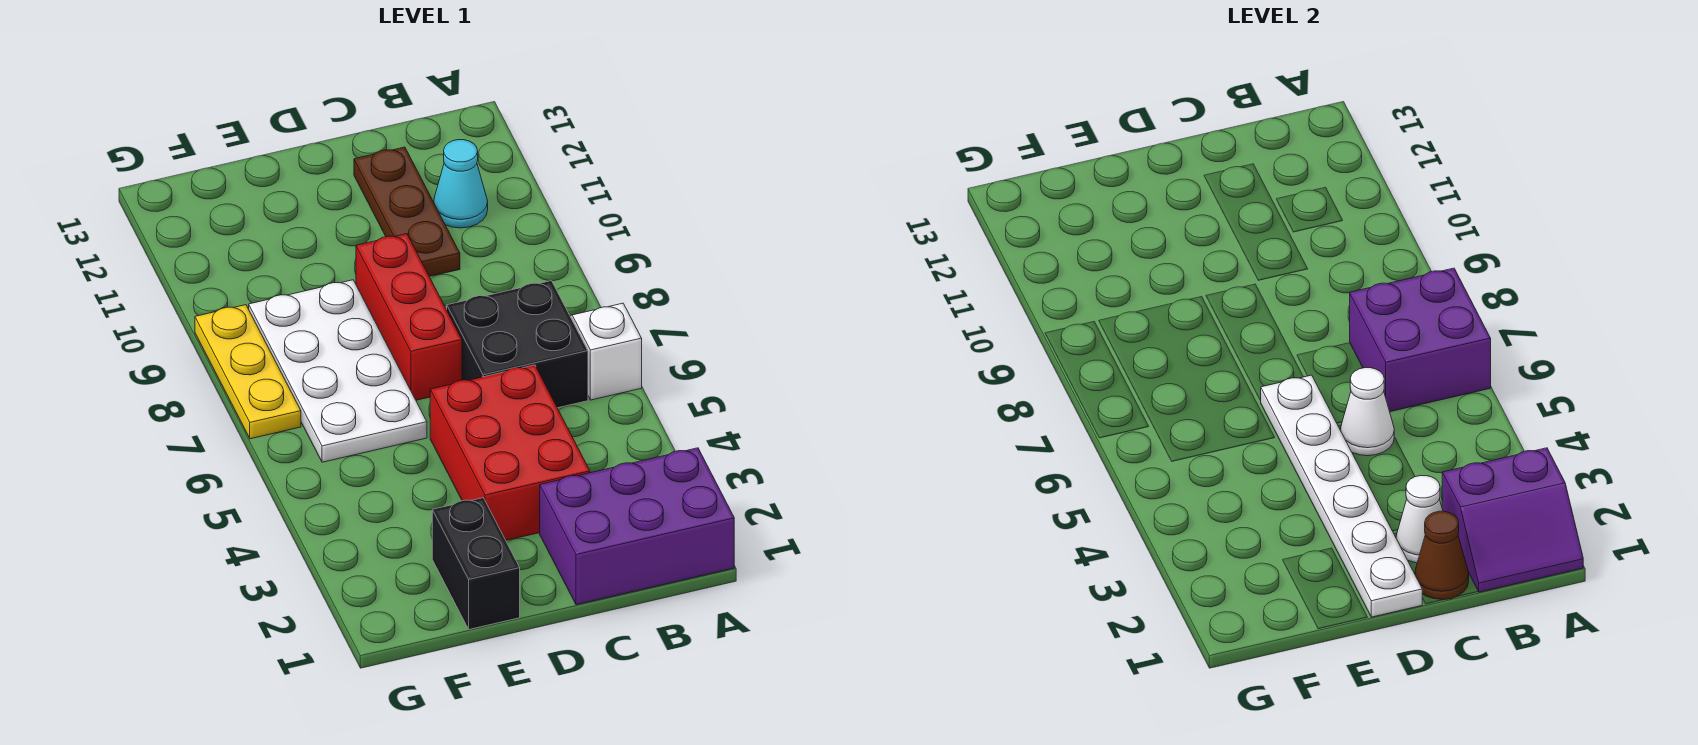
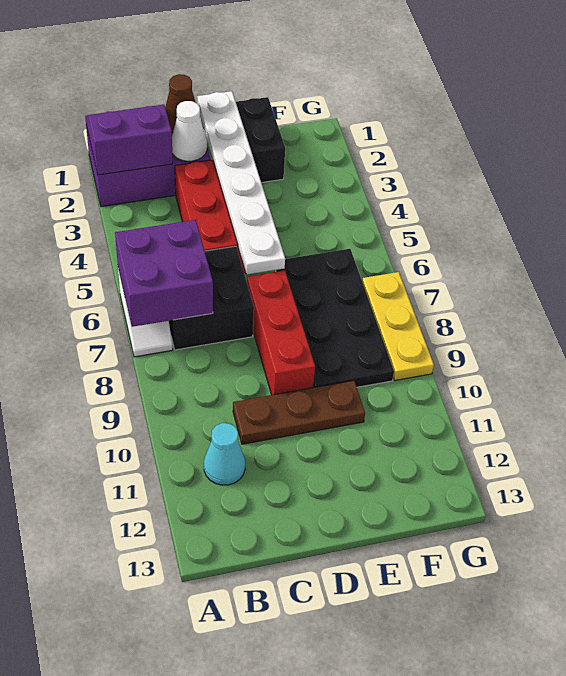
white 1x1 cone [1340,368,1394,456] -> none
brown 1x3 plate [354,147,460,277] -> brown 1x3 plate turned to [233,381,365,444]
white 2x4 plate [249,280,427,462] -> black 2x4 plate [276,249,394,388]

